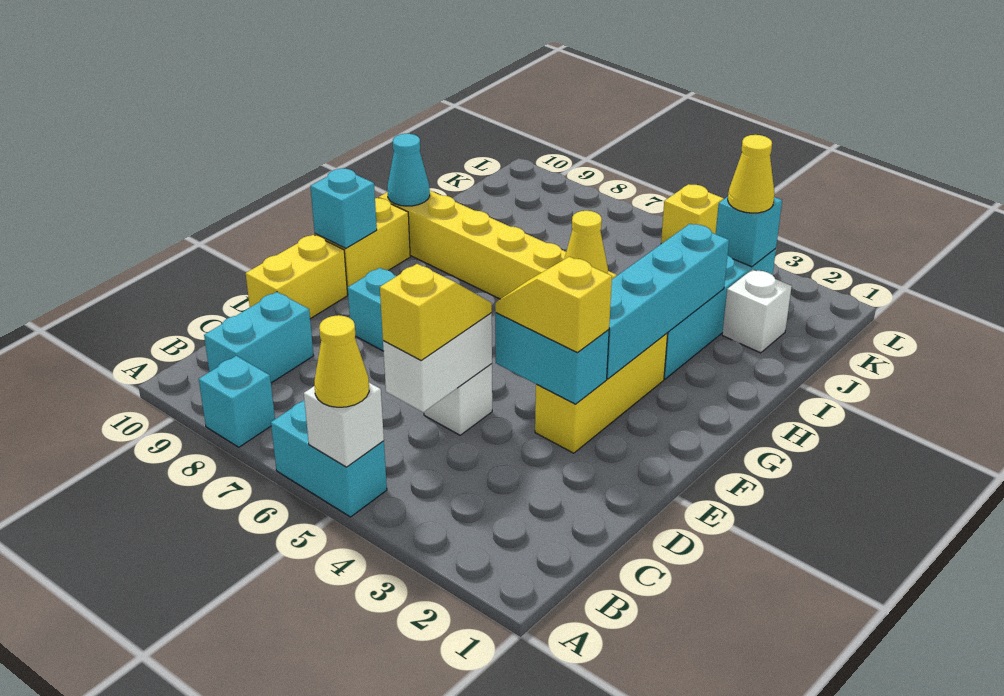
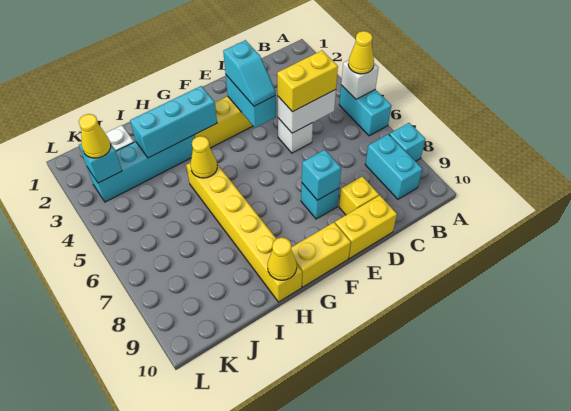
cyan 1x2 brick [204,292,314,383] -> cyan 1x2 brick turned to [365,134,422,199]
yellow 1x2 slope [380,264,492,360] -> yellow 1x2 brick [277,51,338,112]
yellow 1x2 slope [495,257,612,353] -> cyan 1x2 slope [223,40,276,106]
cyan 1x4 brick [607,224,729,379] -> cyan 1x3 brick [130,86,217,158]
cyan 1x1 brick [311,168,377,248] -> cyan 1x1 brick moved to [302,150,341,200]
cyan 1x1 cone [387,134,430,206] -> yellow 1x1 cone [268,238,297,280]
yellow 1x1 brick [661,184,723,244] -> yellow 1x1 brick moved to [339,176,379,215]

